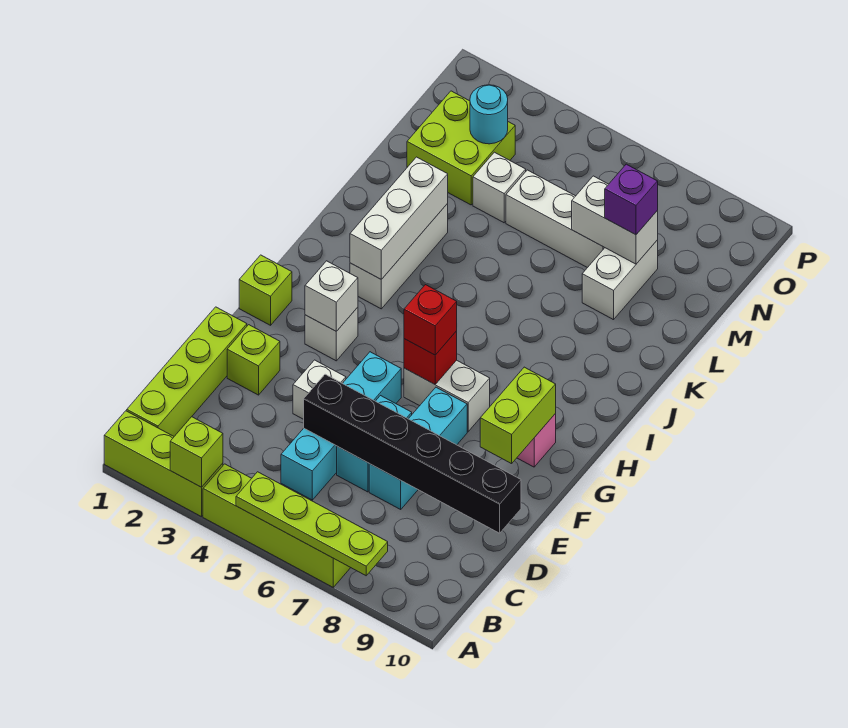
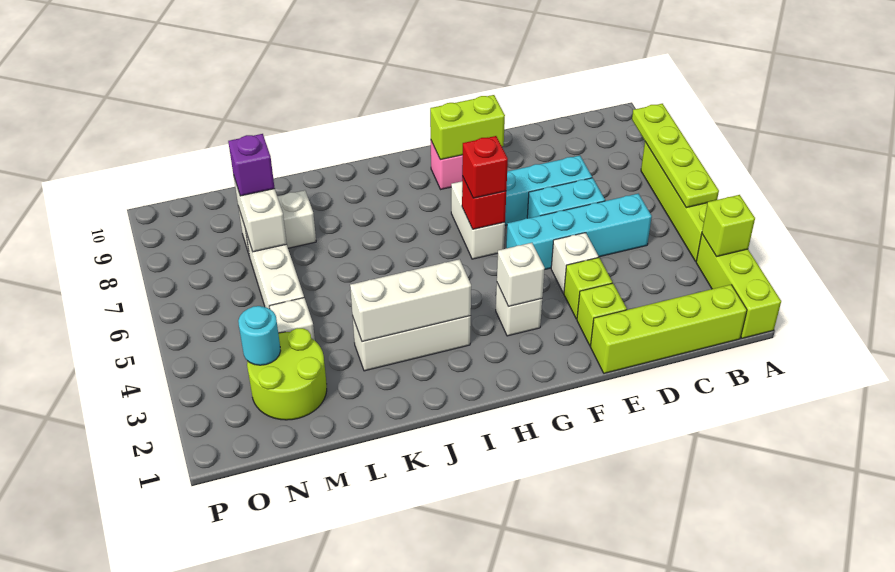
black 1x6 brick [304,374,521,533] -> none
lime 1x1 brick [239,255,292,325] -> lime 1x1 brick moved to [564,257,612,319]
lime 2x2 brick [407,91,515,205] -> lime 2x2 round brick [247,328,327,420]

